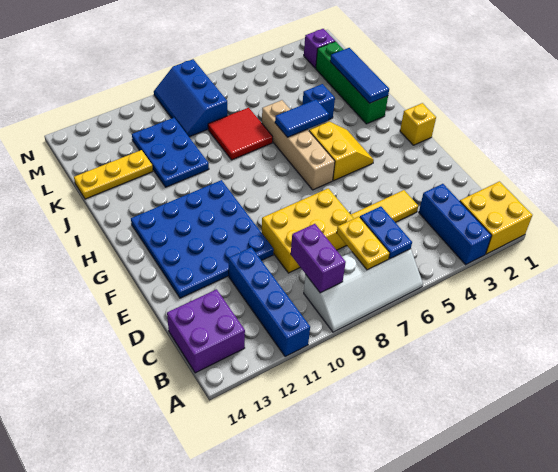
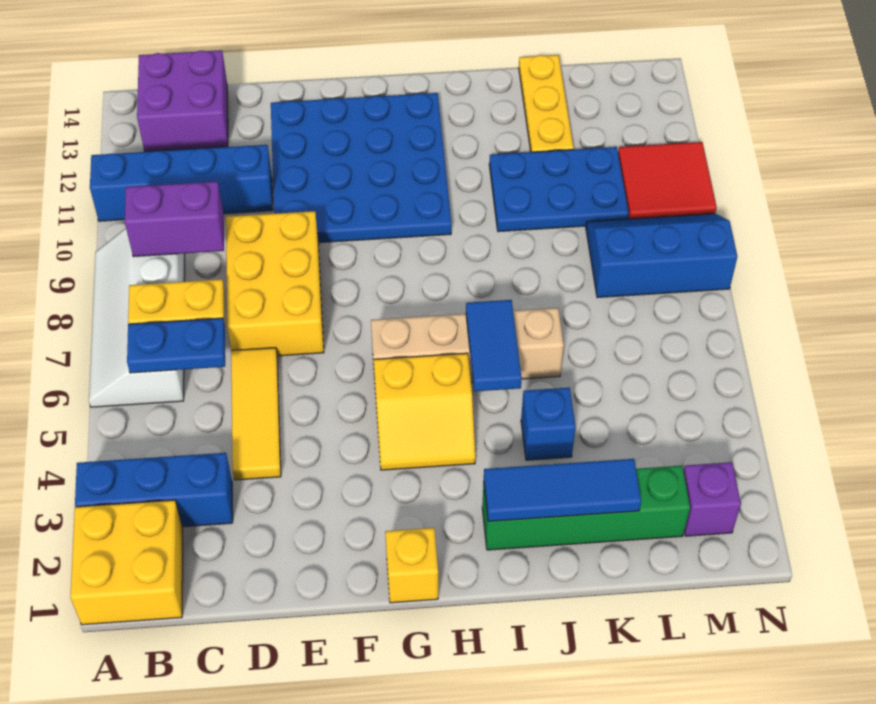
red 2x2 tile [208,108,273,160] -> red 2x2 tile moved to [618,142,717,219]

